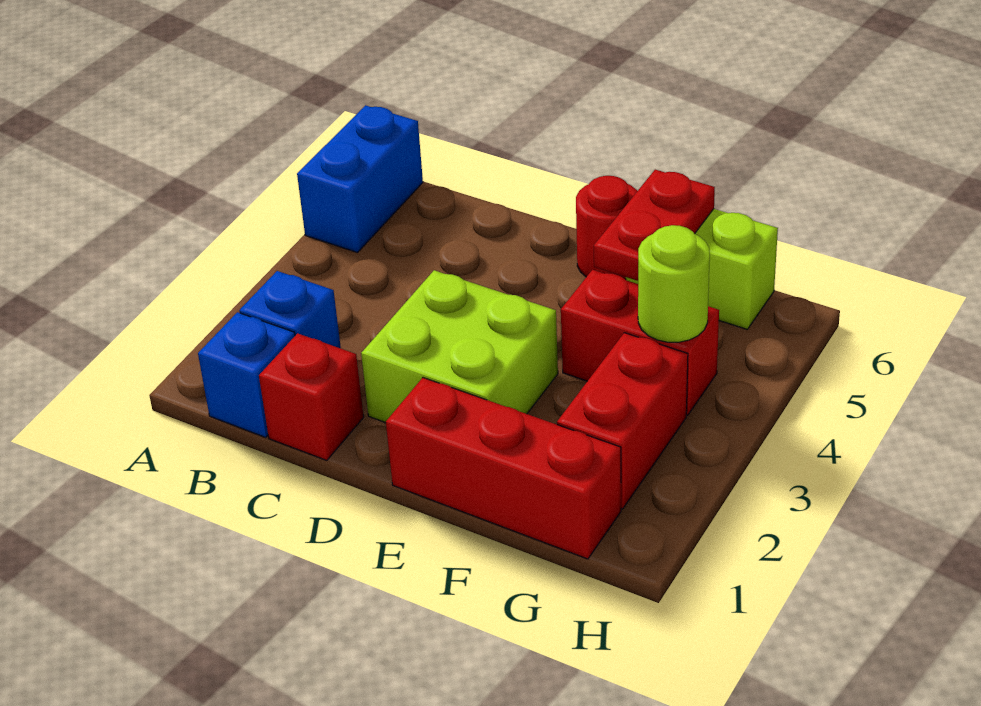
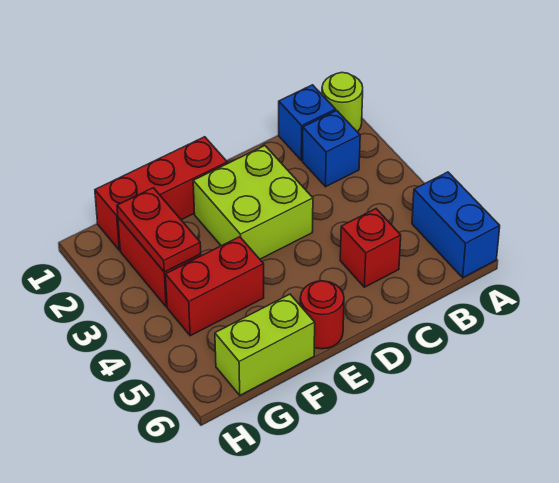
red 1x1 brick [259,333,364,460] -> red 1x1 brick moved to [340,209,401,287]
red 1x2 plate [594,170,715,281] -> red 1x2 plate moved to [117,188,201,272]
lime 1x1 round brick [638,225,710,342] -> lime 1x1 round brick moved to [322,72,363,132]

